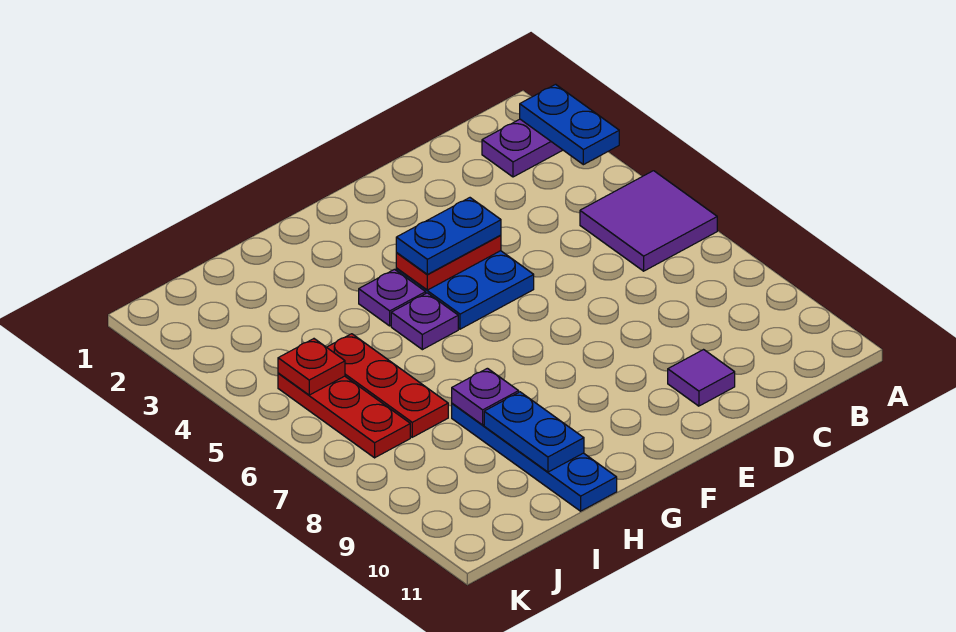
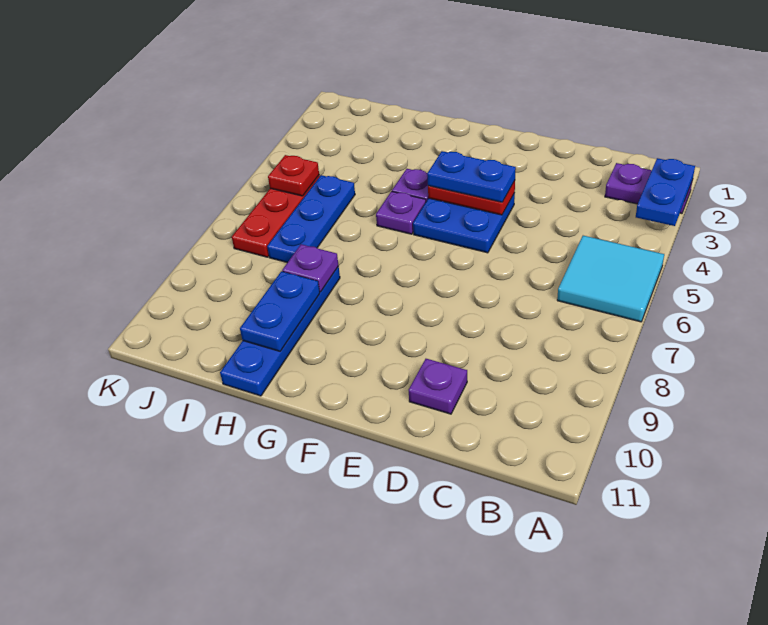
purple 2x2 tile [580,171,717,271] -> cyan 2x2 tile [557,236,664,322]
purple 1x1 tile [668,350,735,406] -> purple 1x1 plate [409,359,467,414]
red 1x3 plate [327,334,448,437] -> blue 1x3 plate [267,175,355,263]

